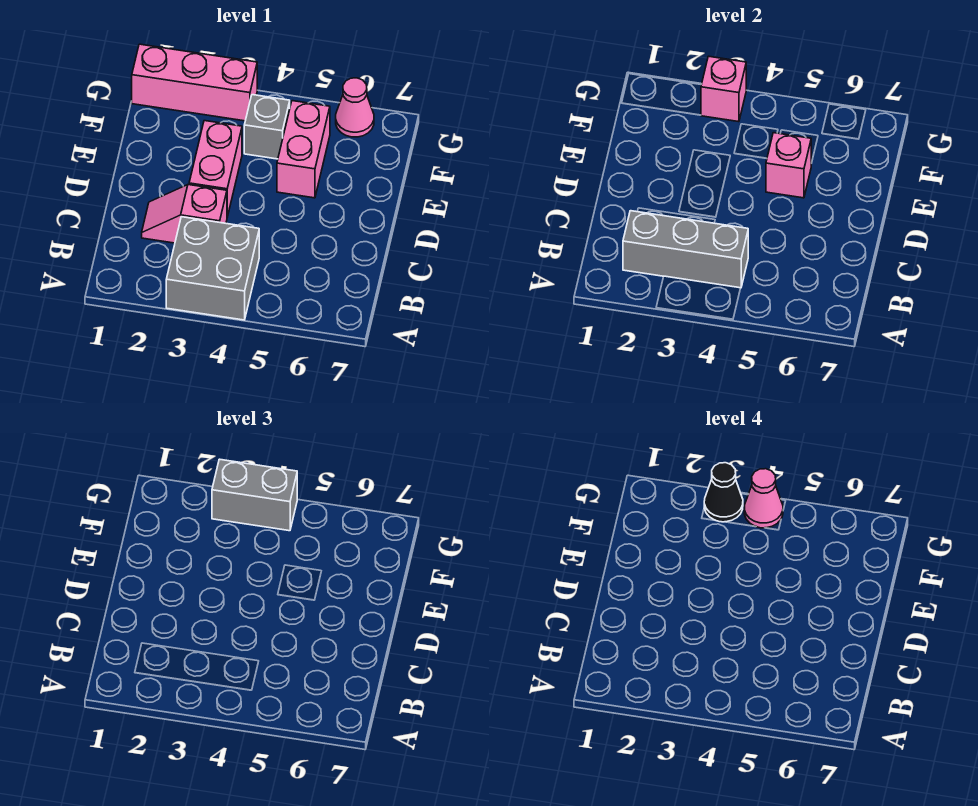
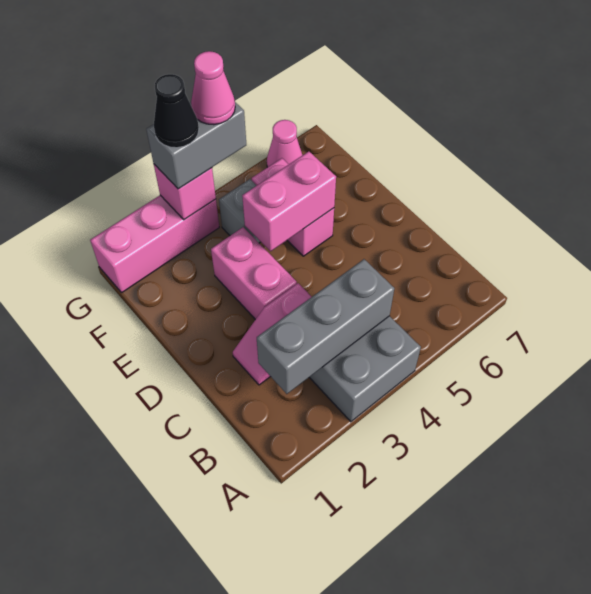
pink 1x1 brick [766,133,811,198] -> pink 1x2 brick [242,151,336,251]

